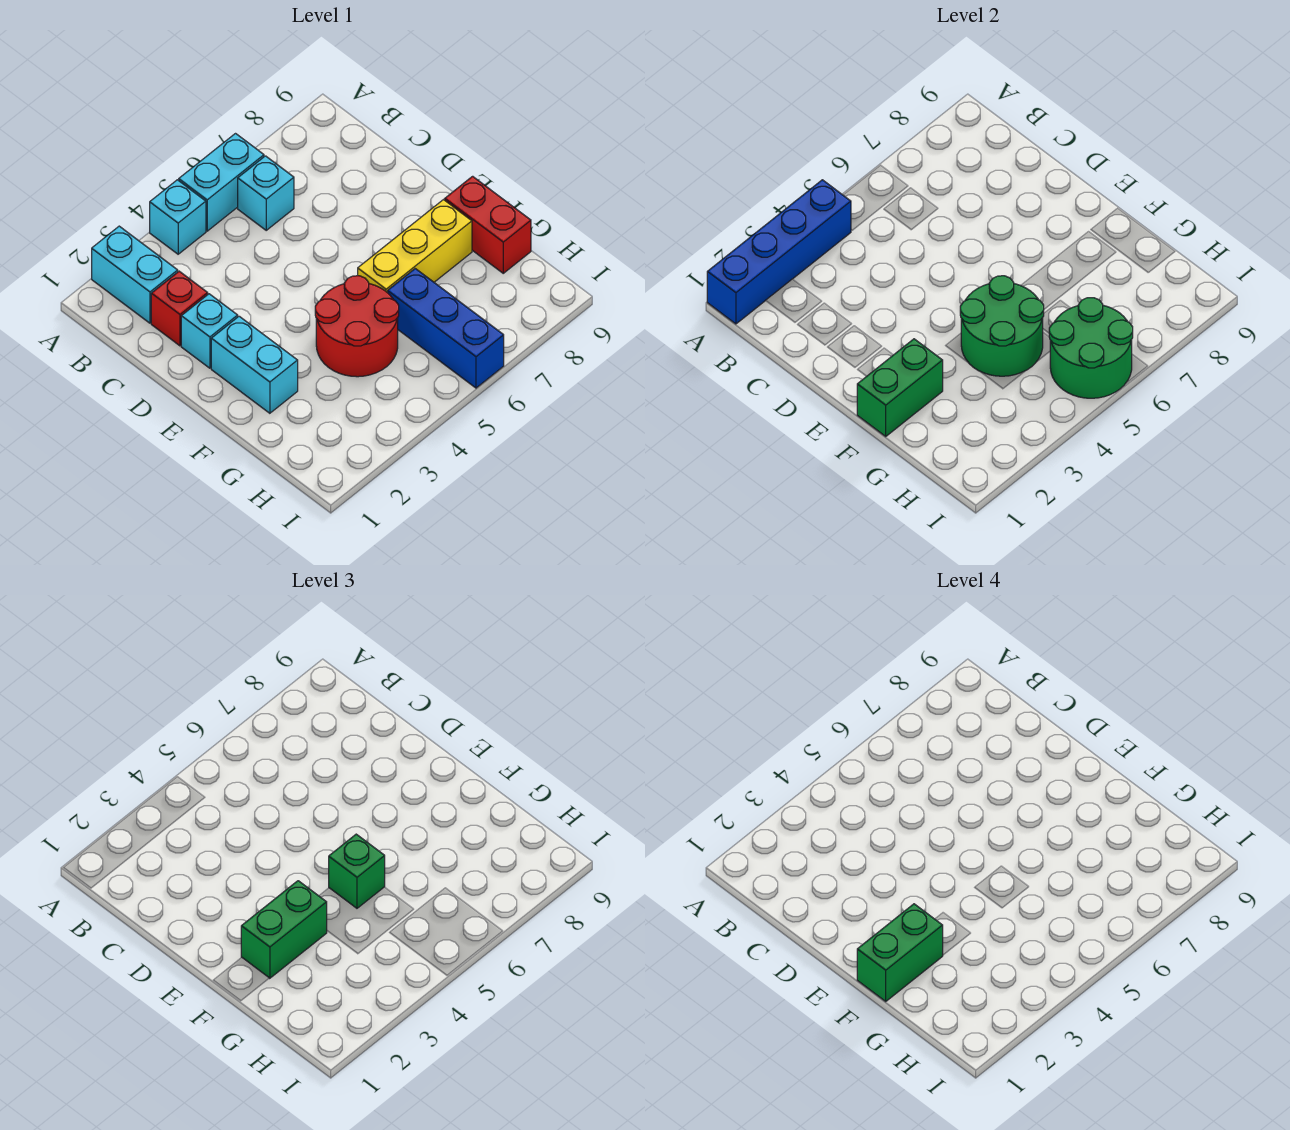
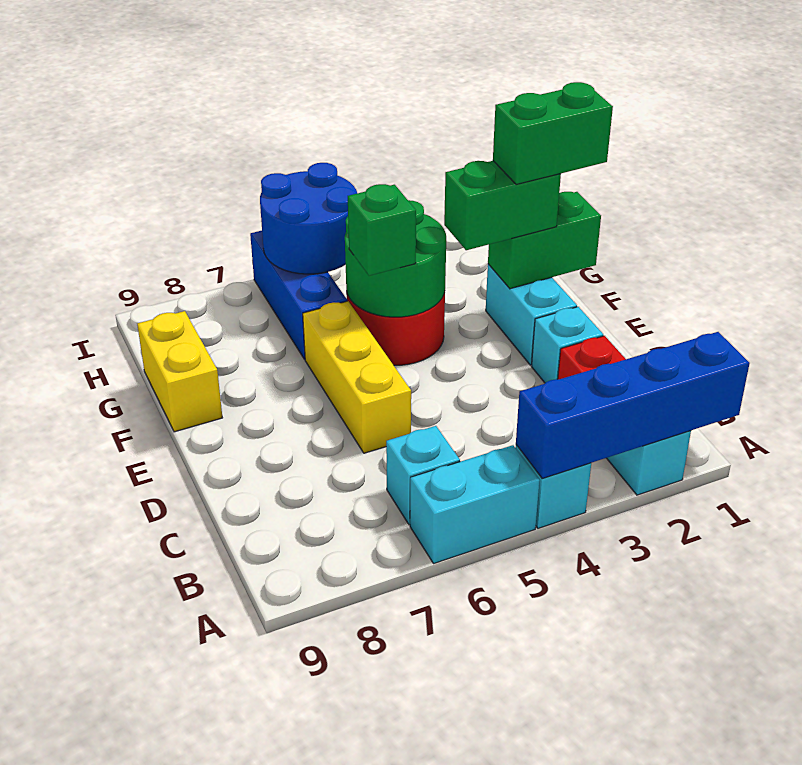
yellow 1x3 brick [358,200,472,293] -> yellow 1x3 brick turned to [303,301,411,453]
red 1x2 brick [445,176,531,273] -> yellow 1x2 brick [137,311,222,432]
green 2x2 round brick [1049,298,1133,398] -> blue 2x2 round brick [260,163,357,274]

